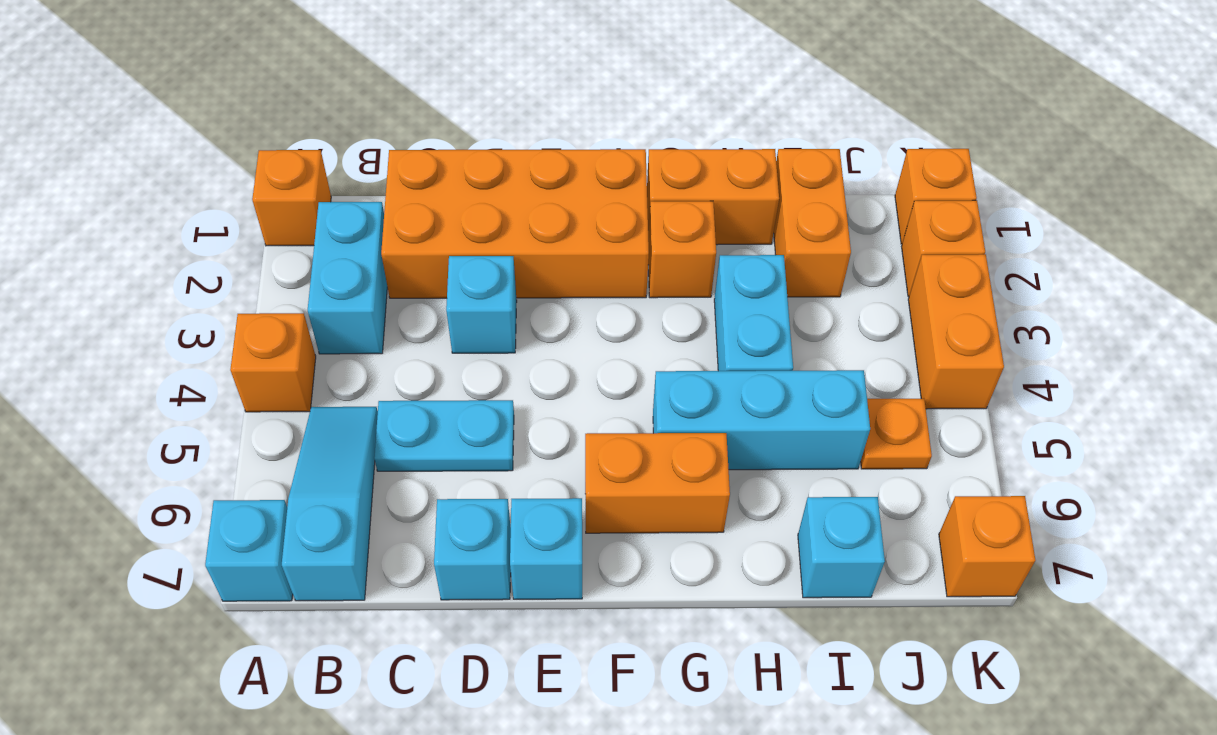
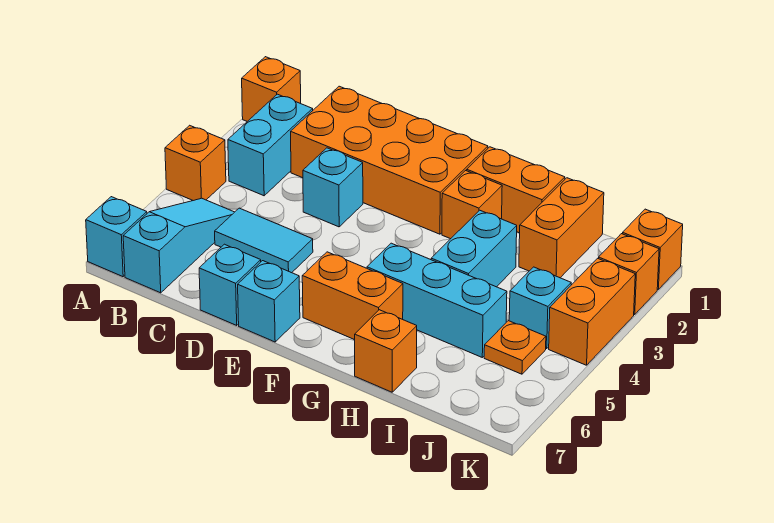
cyan 1x2 plate [374,400,514,471] -> cyan 1x2 tile [215,208,313,273]
cyan 1x1 brick [798,497,885,598] -> cyan 1x1 brick moved to [509,267,571,349]
orange 1x1 brick [939,496,1036,597] -> orange 1x1 brick moved to [355,310,417,392]

